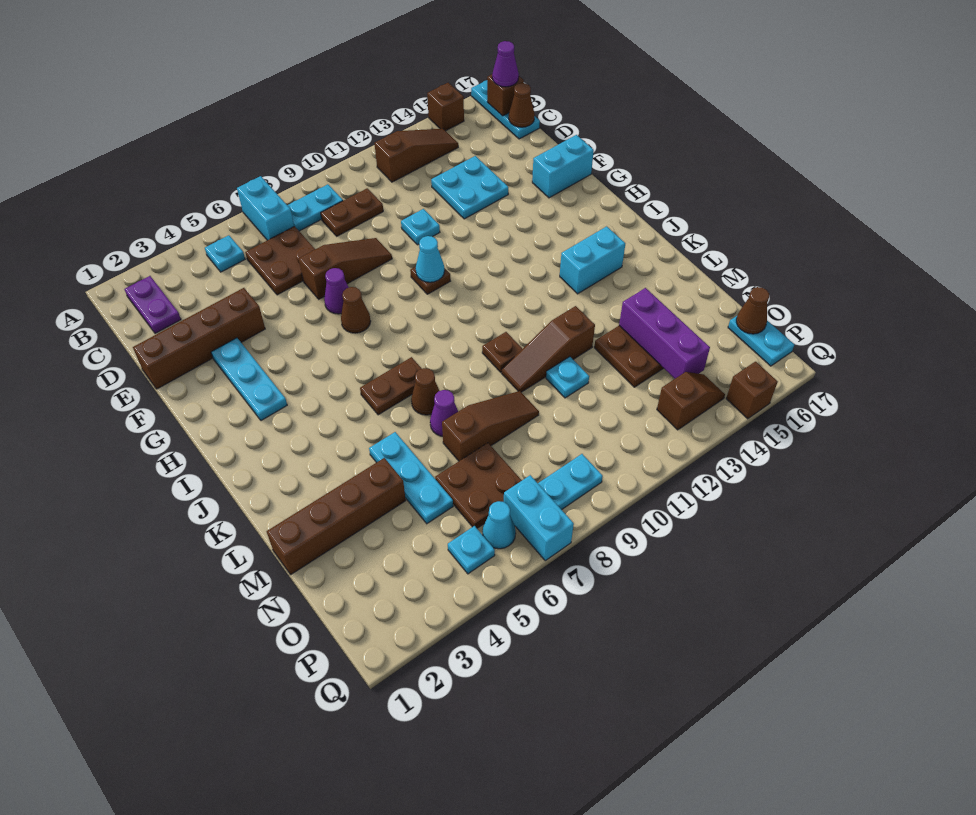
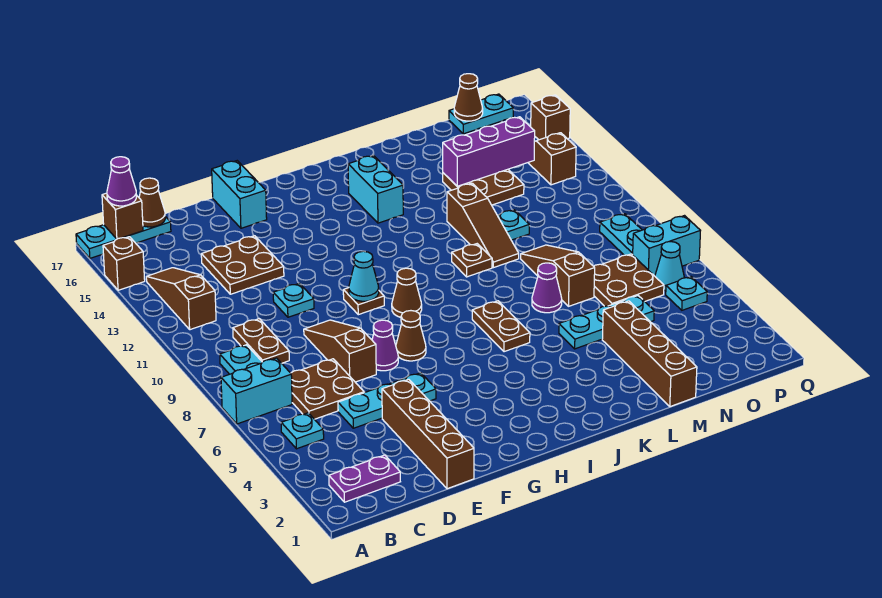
cyan 2x2 plate [431,156,508,219] -> brown 2x2 plate [201,236,284,294]
cyan 1x3 plate [211,338,287,421] -> cyan 1x3 plate moved to [338,373,436,428]
brown 1x1 cone [411,368,439,415] -> brown 1x1 cone moved to [392,268,422,317]

